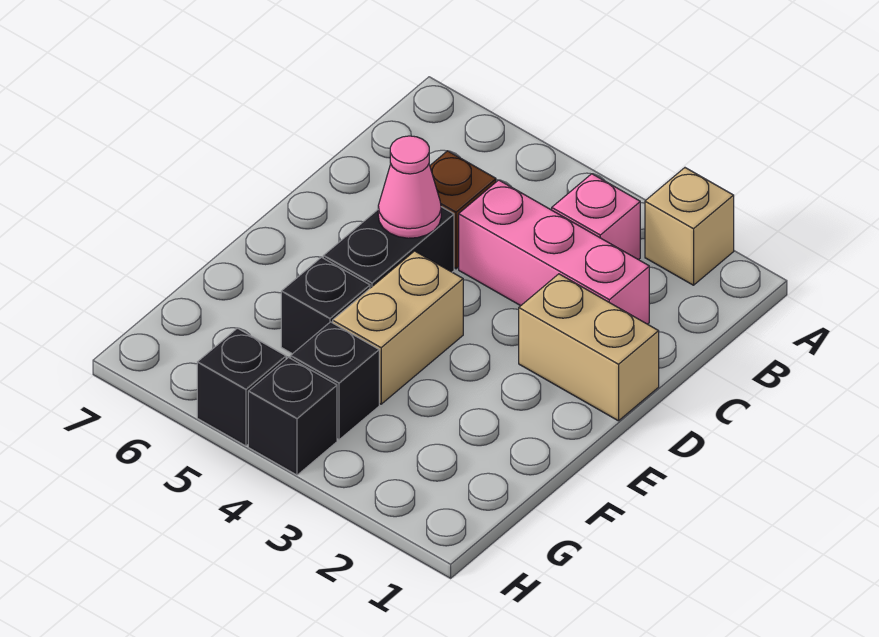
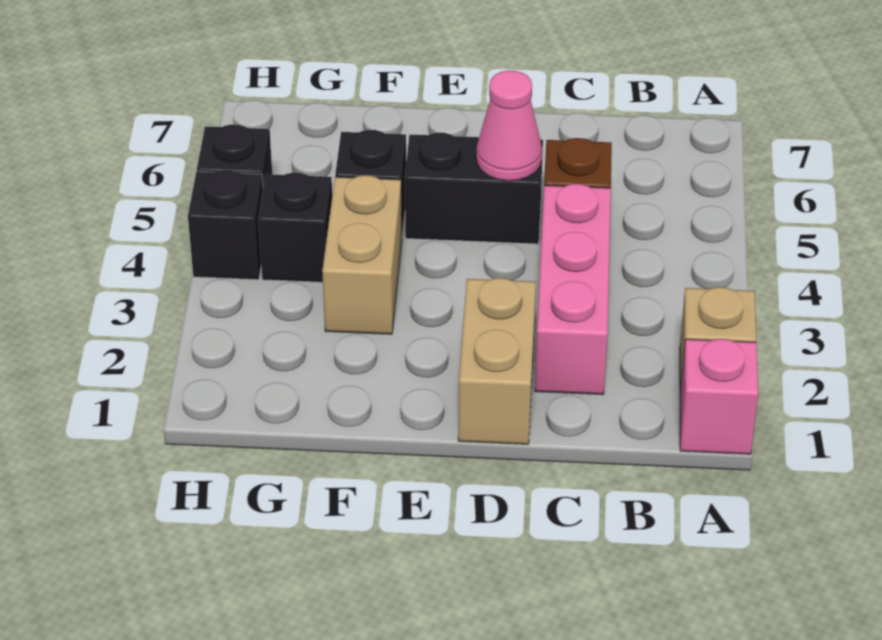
pink 1x1 brick [552,174,640,260] -> pink 1x1 brick moved to [680,339,758,454]
tan 1x2 brick [333,251,463,404] -> tan 1x2 brick turned to [322,175,402,334]

